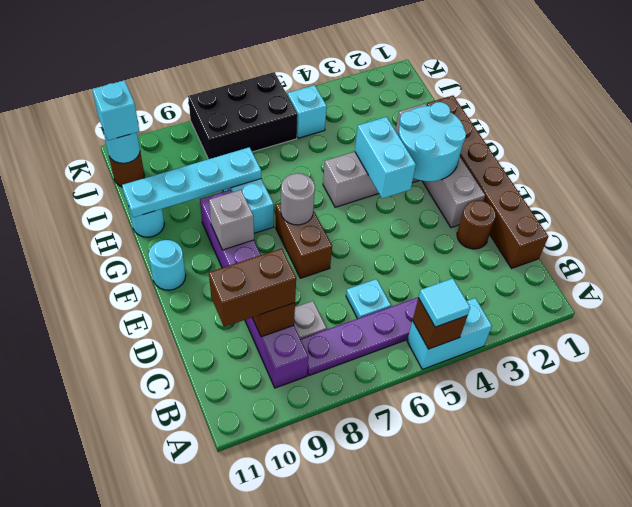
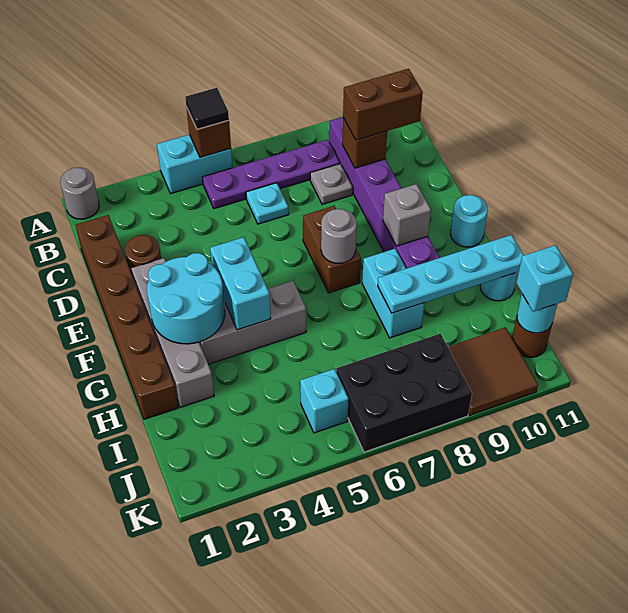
none -> grey 1x1 round brick [60,168,99,219]
cyan 1x1 tile [418,278,470,327] -> black 1x1 tile [185,88,229,129]
none -> brown 2x2 tile [448,327,538,415]

